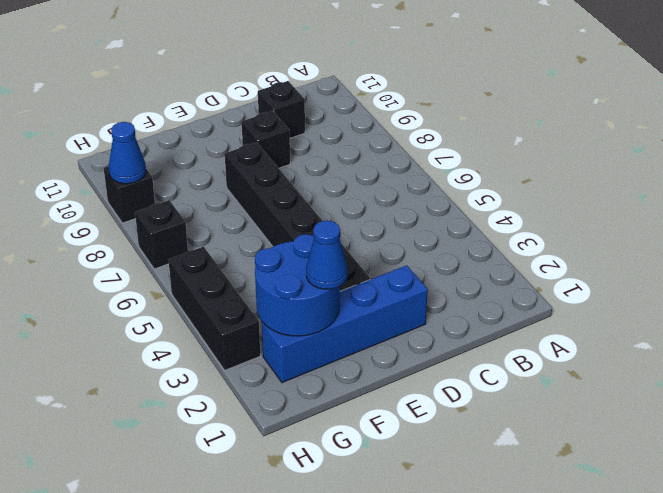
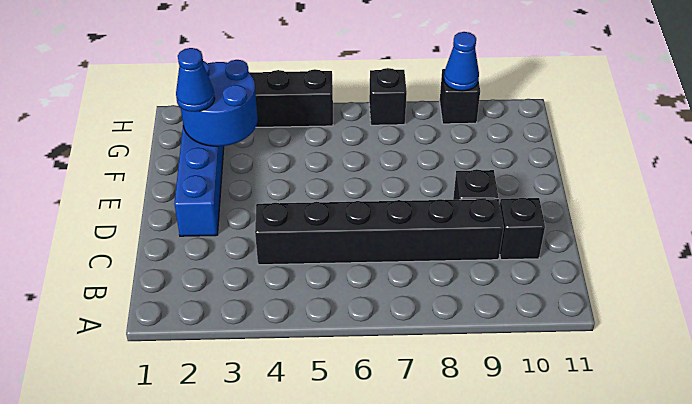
black 1x6 brick [225,142,370,291] -> black 1x6 brick moved to [255,198,504,265]

